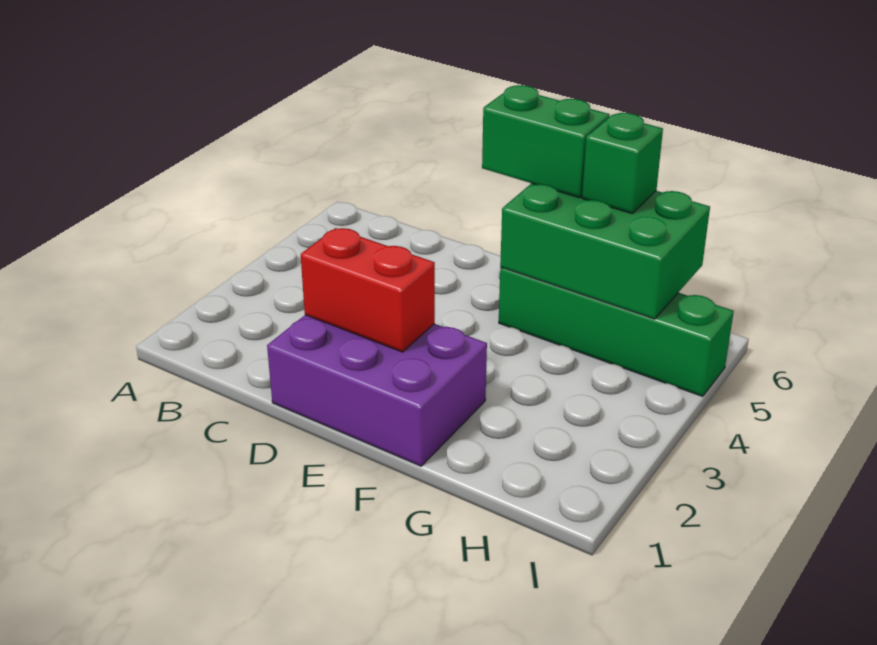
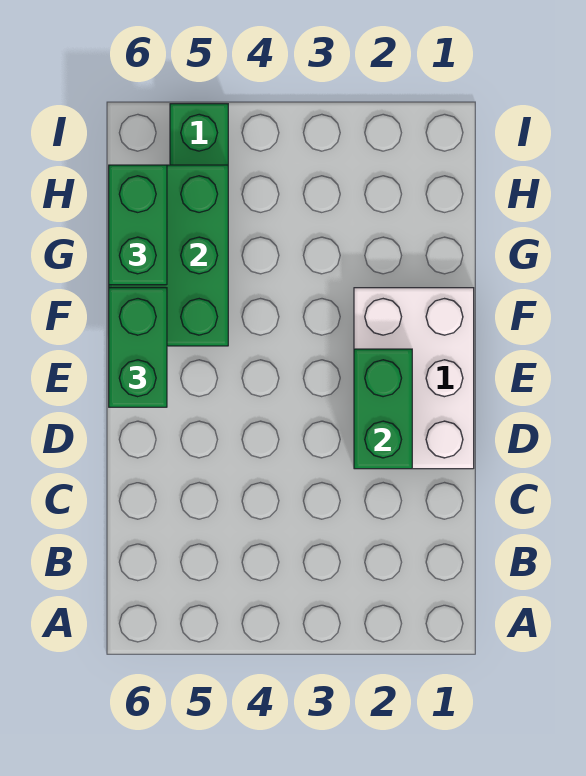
purple 2x3 brick [267,315,487,466] -> white 2x3 brick [354,288,474,469]
red 1x2 brick [301,228,435,352] -> green 1x2 brick [354,349,412,469]
green 1x1 brick [582,113,663,214] -> green 1x2 brick [109,165,167,285]

